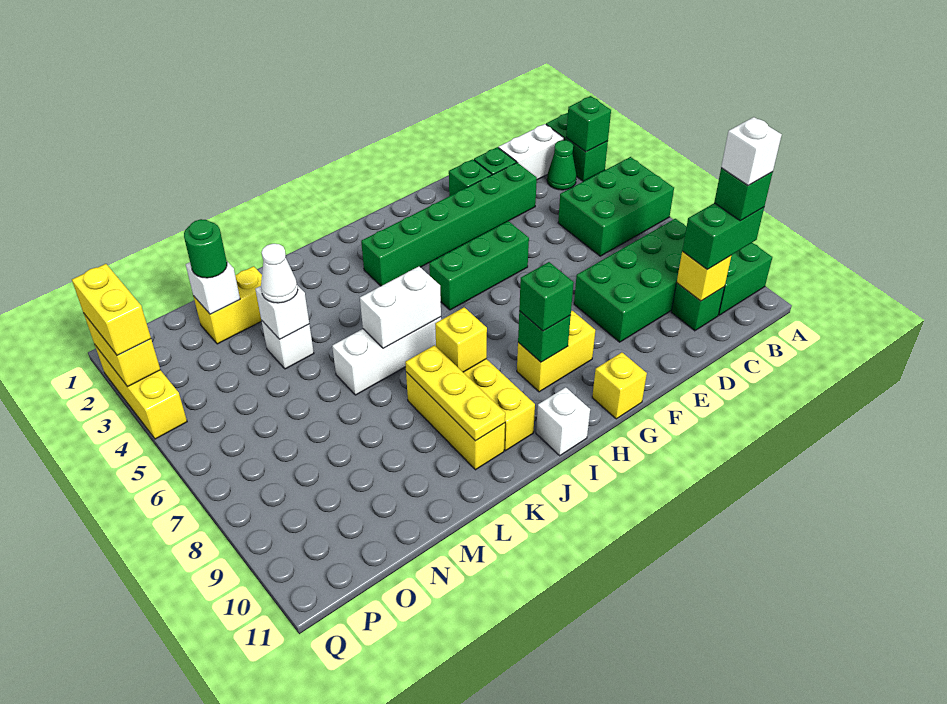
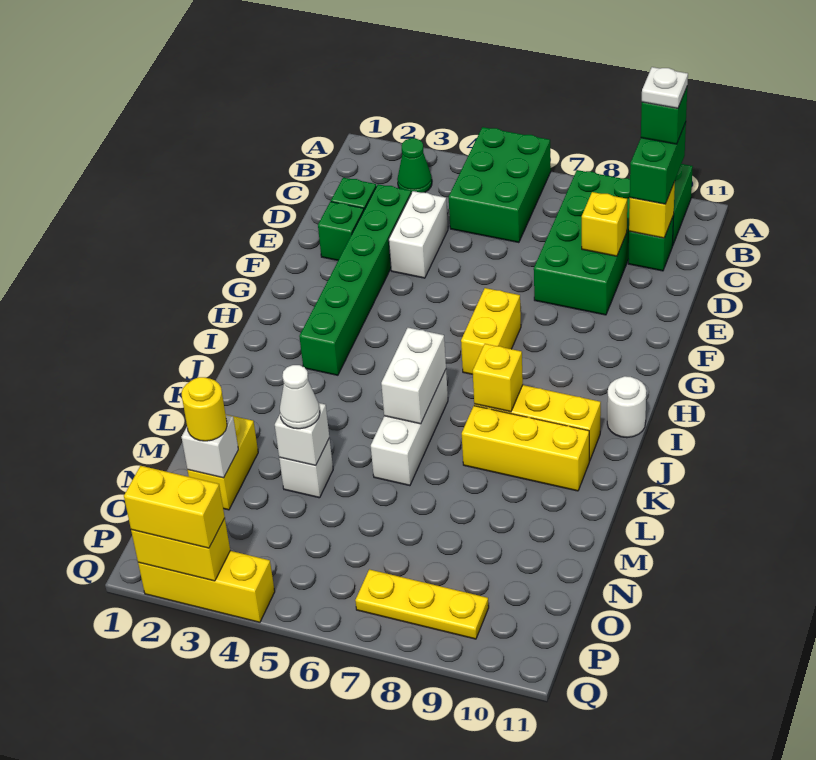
green 1x2 brick [546,113,608,181] -> none
green 1x1 brick [566,96,611,152] -> none
white 1x2 brick [498,124,564,180] -> white 1x2 brick moved to [389,191,448,278]
white 1x1 brick [721,117,782,185] -> white 1x1 plate [642,67,688,108]
green 1x3 brick [429,221,529,310] -> none
yellow 1x2 brick [517,311,595,392] -> yellow 1x2 brick moved to [461,288,521,374]
yellow 1x1 brick [592,352,647,419] -> yellow 1x1 brick moved to [582,192,627,256]
green 1x1 brick [518,311,571,362] -> none
green 1x1 brick [519,262,574,331] -> none
white 1x1 brick [536,387,590,456] -> white 1x1 round brick [607,376,646,438]
yellow 1x3 plate [405,345,505,441] -> yellow 1x3 plate moved to [355,569,489,639]
green 1x1 round brick [184,219,227,278] -> yellow 1x1 round brick [182,377,227,441]

